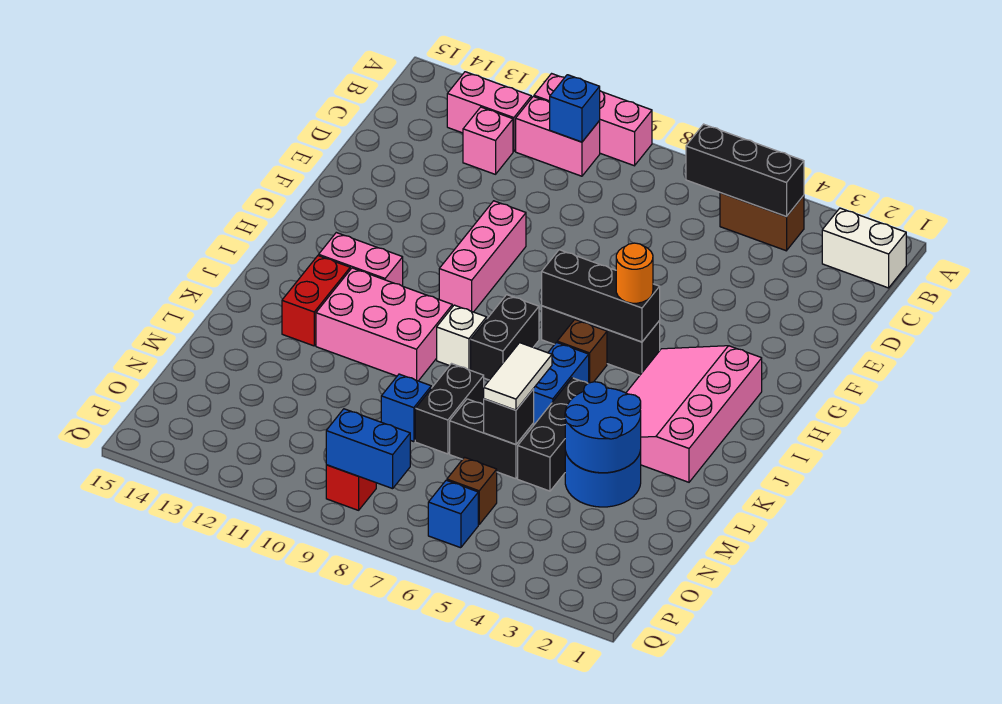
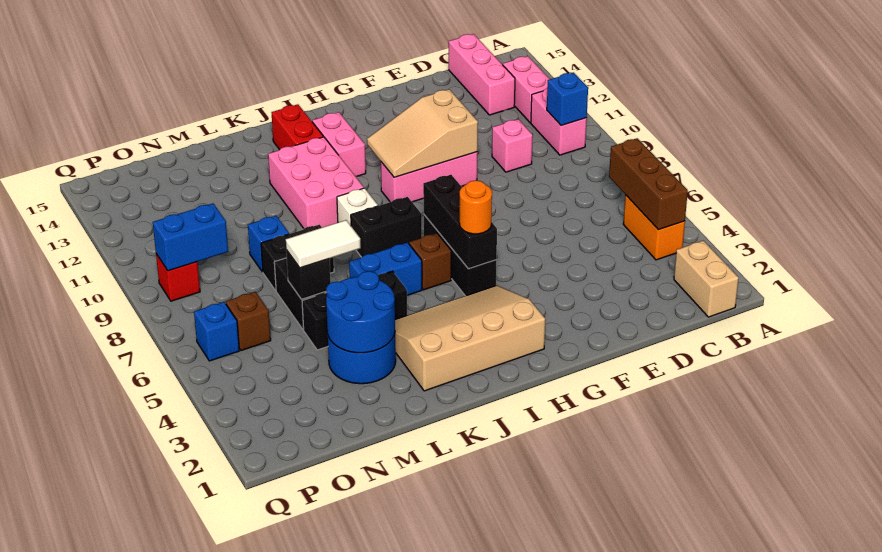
pink 1x3 brick [534,74,652,166] -> pink 1x3 brick moved to [449,34,515,115]
white 1x2 brick [822,208,906,288] -> tan 1x2 brick [674,241,739,317]
brown 1x2 brick [720,193,804,251] -> orange 1x2 brick [623,195,685,260]
black 1x3 brick [686,124,804,217] -> brown 1x3 brick [609,138,688,230]
pink 1x1 brick [463,107,513,174] -> pink 1x1 brick moved to [492,119,533,172]
none -> tan 2x3 slope [367,89,478,177]
pink 3x4 slope [626,346,762,482] -> tan 3x4 slope [395,285,545,391]
red 1x2 brick [282,256,350,346] -> red 1x2 brick turned to [272,104,323,150]
blue 1x2 brick [326,409,410,489] -> blue 1x2 brick turned to [153,204,228,271]

